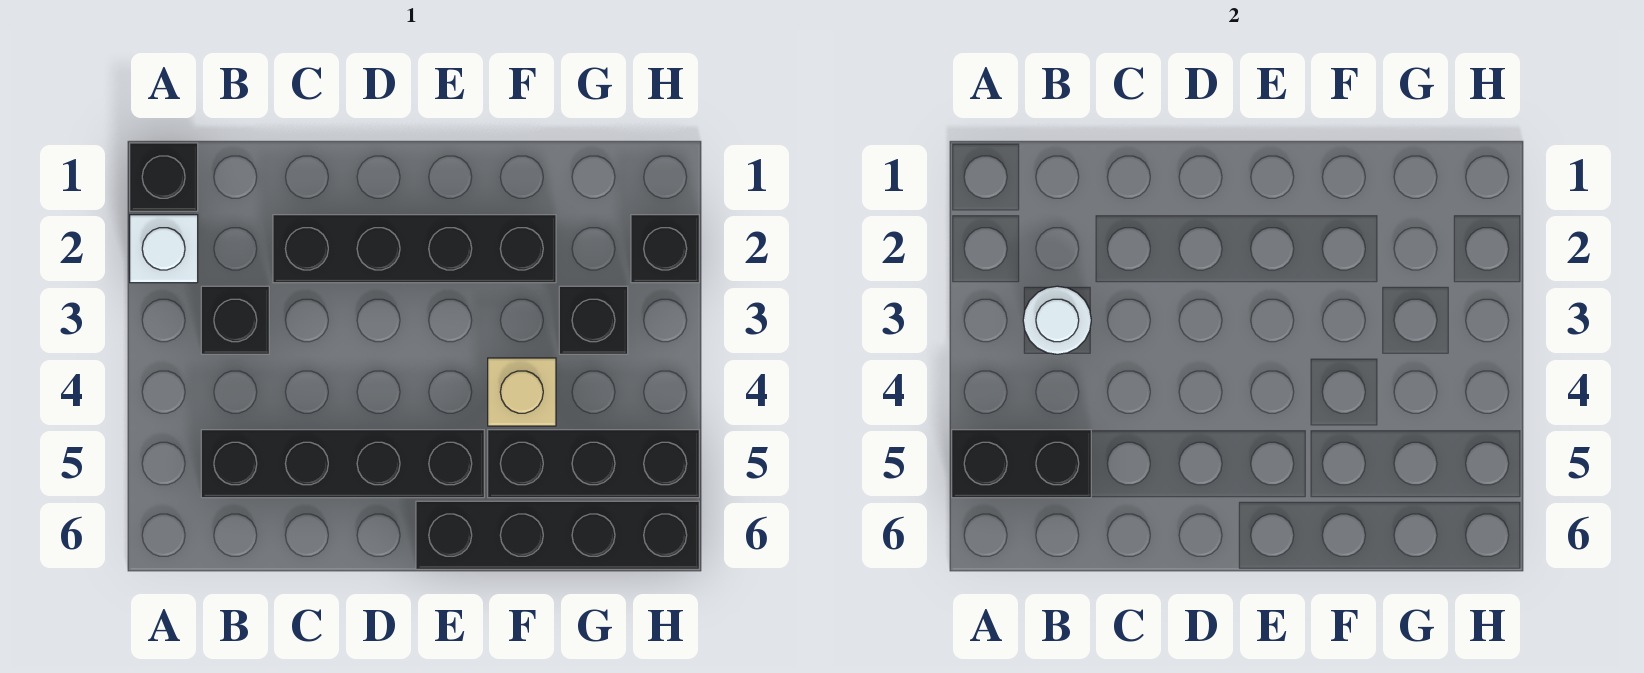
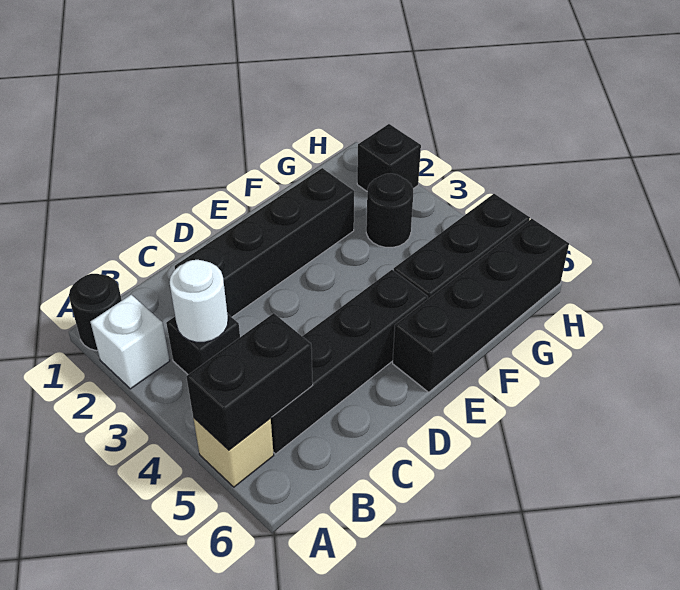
black 1x1 brick [130,143,198,211] -> black 1x1 round brick [69,274,122,351]
tan 1x1 brick [488,358,556,426] -> tan 1x1 brick moved to [193,418,274,487]
black 1x1 brick [559,286,628,354] -> black 1x1 round brick [366,174,413,247]

